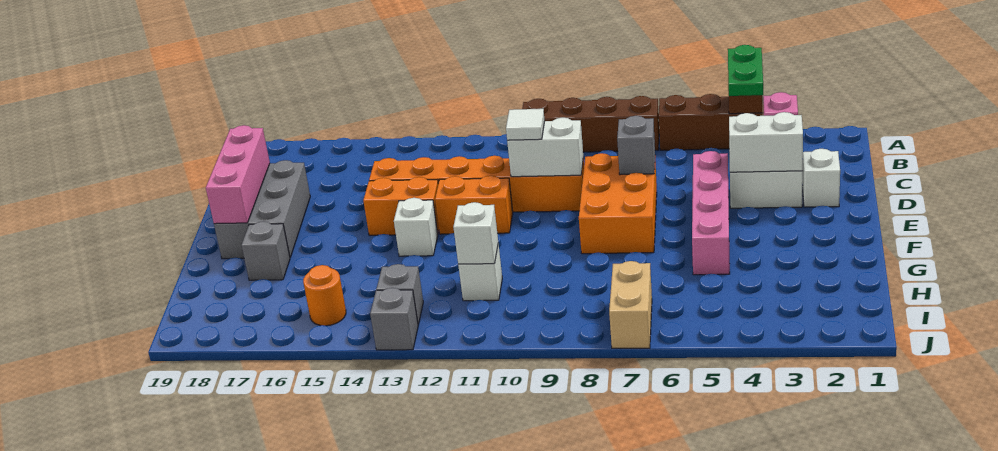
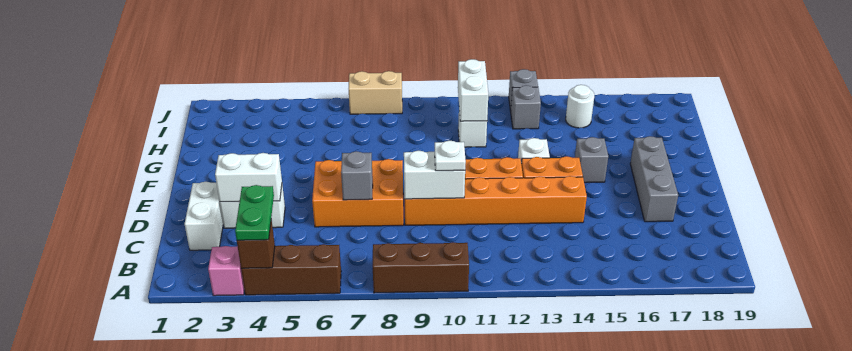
brown 1x4 brick [522,96,659,152] -> brown 1x3 brick [373,242,469,293]
white 1x1 brick [802,149,840,207] -> white 1x2 brick [185,182,223,250]
pink 1x4 brick [692,151,730,275] -> none
orange 2x3 brick [579,153,657,254] -> orange 2x3 brick turned to [312,159,403,227]
white 1x1 tile [506,109,545,141] -> white 1x1 plate [435,141,466,171]
grey 2x3 brick [214,160,310,259] -> grey 1x3 brick [630,136,678,222]
pink 1x3 brick [206,125,270,224] -> none
grey 1x1 brick [242,222,290,280] -> grey 1x1 brick moved to [575,137,608,183]
white 1x1 brick [453,202,498,264] -> white 1x2 brick [458,59,488,121]
tan 1x2 brick [609,261,652,348] -> tan 1x2 brick turned to [349,71,402,114]
orange 1x1 round brick [303,265,346,326] -> white 1x1 round brick [566,85,594,128]

